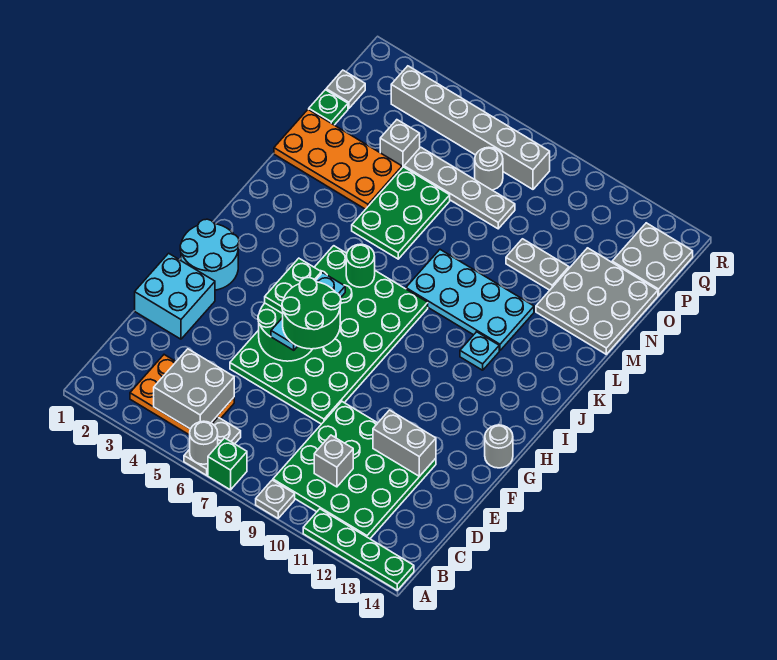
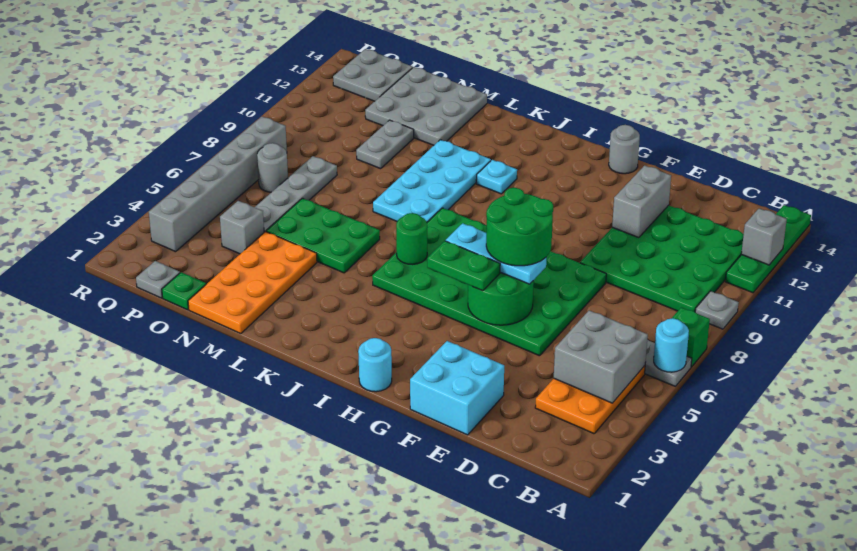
grey 1x1 round brick [190,421,218,464] -> cyan 1x1 round brick [654,318,689,372]
grey 1x1 brick [314,435,353,487] -> grey 1x1 brick moved to [741,208,787,265]
cyan 2x2 round brick [180,219,239,290] -> cyan 1x1 round brick [358,338,392,392]

